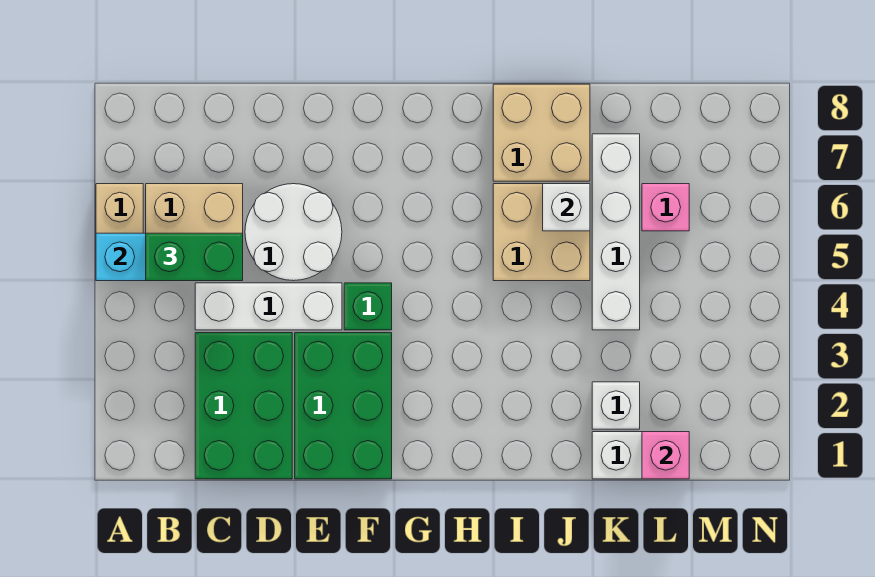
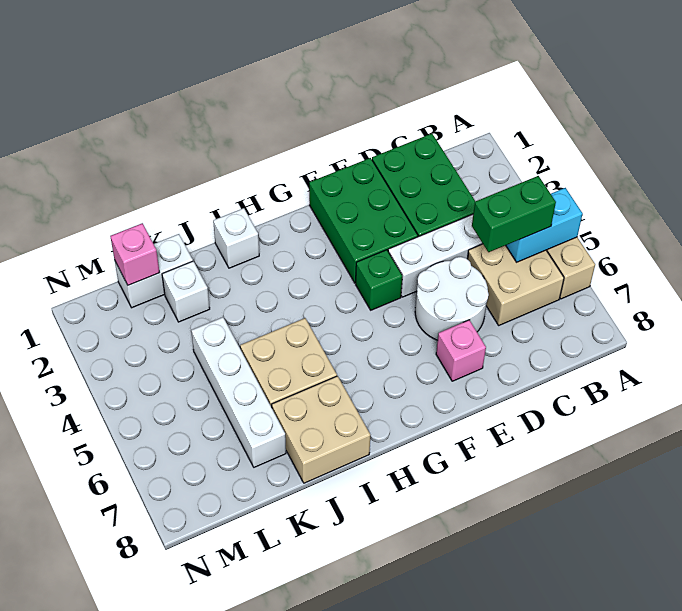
white 1x1 brick [543,184,590,231] -> white 1x1 brick moved to [213,208,259,268]
pink 1x1 brick [642,184,689,231] -> pink 1x1 brick moved to [436,320,486,381]

